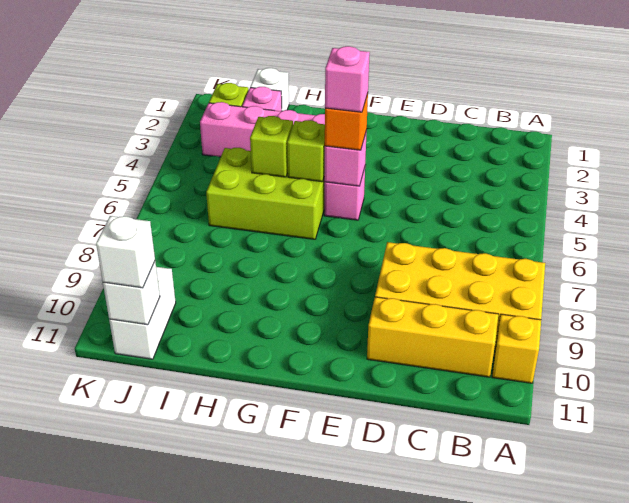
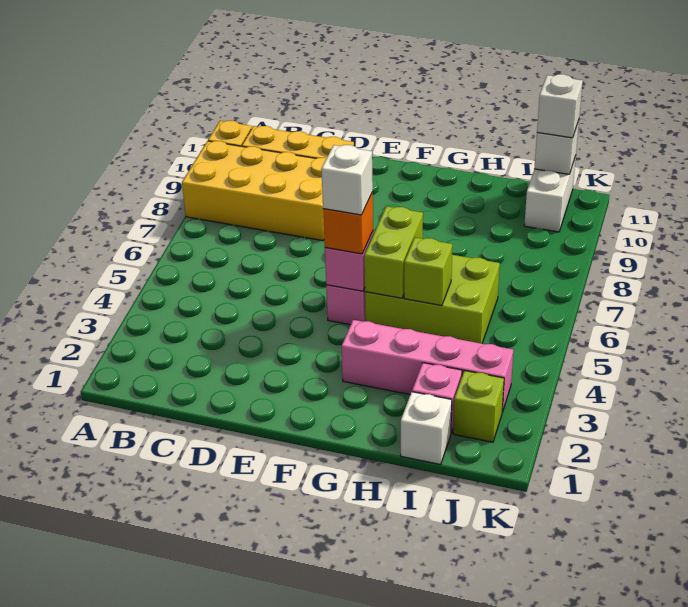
pink 1x1 brick [325,46,370,112] -> white 1x1 brick [321,145,373,215]
lime 1x1 brick [287,120,325,182] -> lime 1x2 brick [364,206,423,298]

